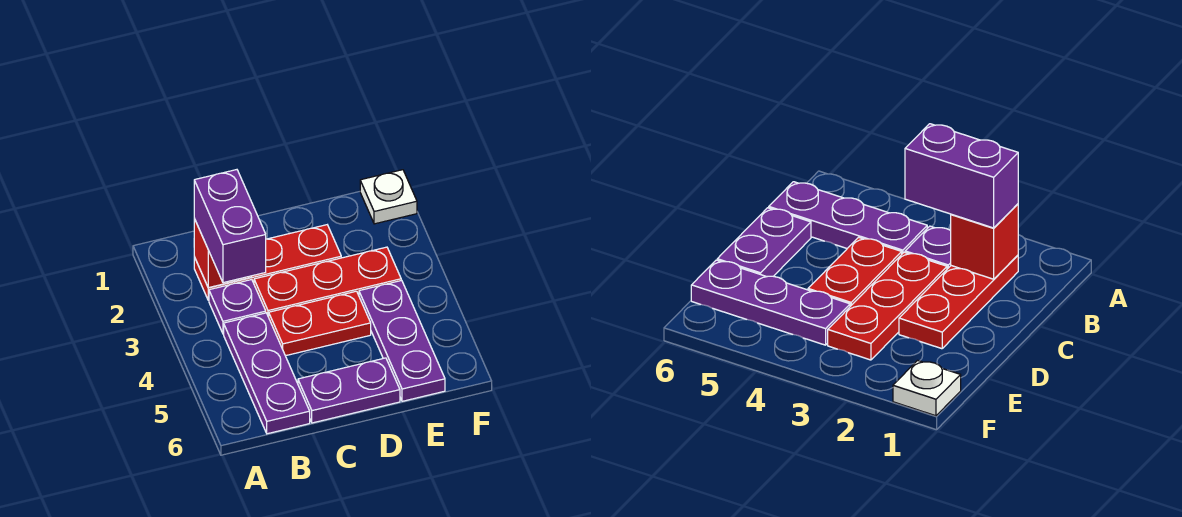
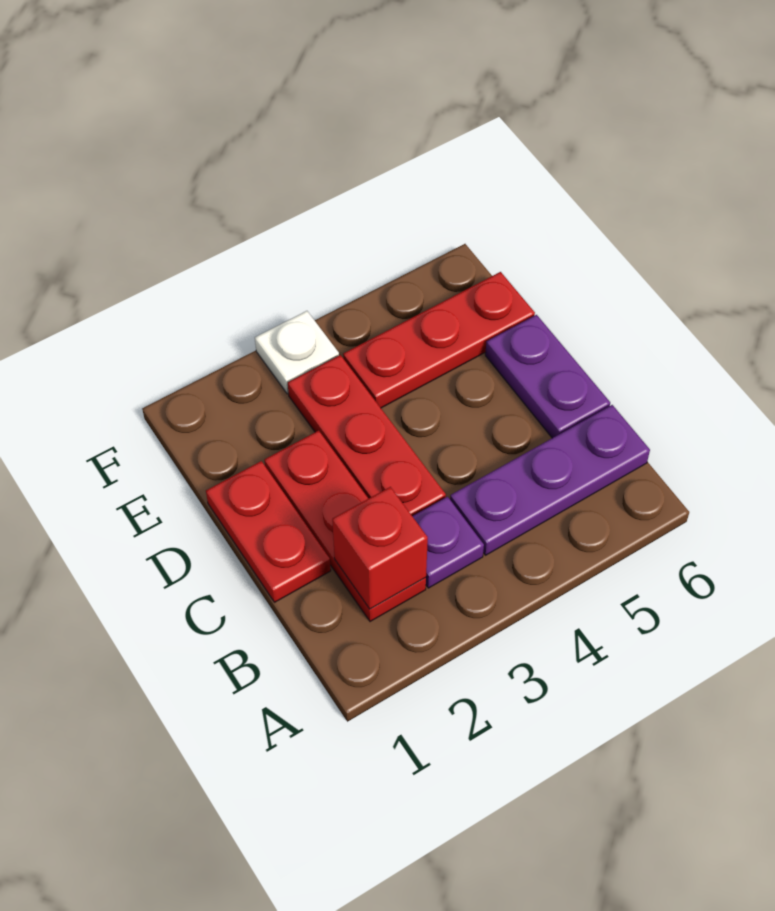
purple 1x2 brick [194,170,266,283] -> none
red 1x2 plate [269,291,371,356] -> red 1x2 plate moved to [206,461,331,602]
purple 1x3 plate [359,280,445,401] -> red 1x3 plate [343,272,535,408]
white 1x1 plate [360,170,417,224] -> white 1x1 plate moved to [255,311,339,394]

